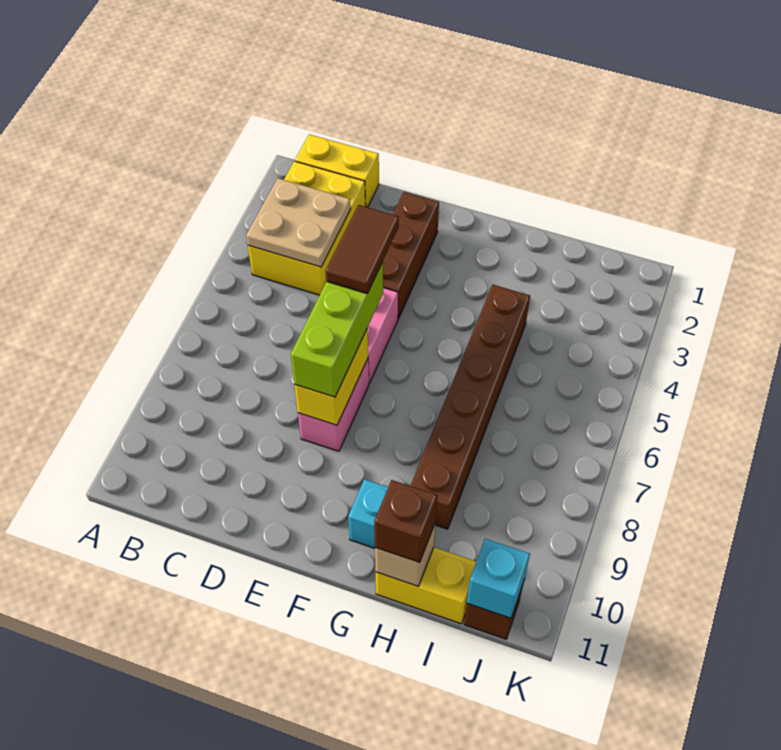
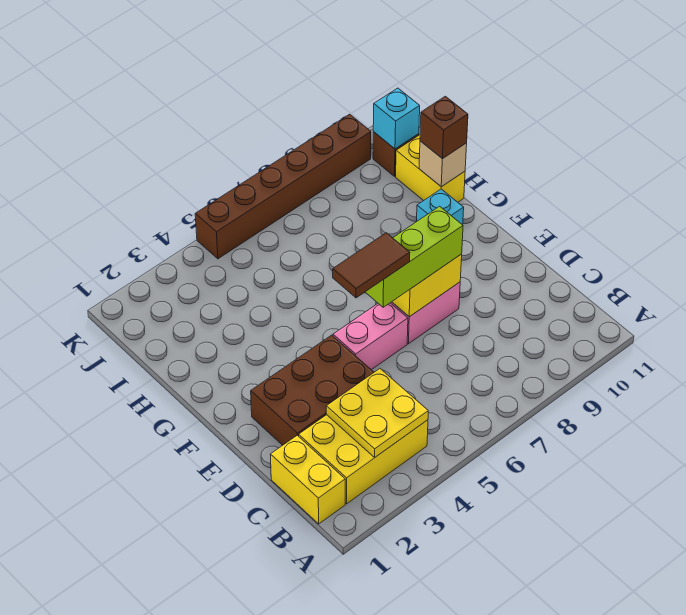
tan 2x2 plate [246,178,351,267] -> yellow 2x2 plate [326,369,428,458]
brown 1x3 brick [383,192,439,319] -> brown 2x3 brick [251,335,374,445]
brown 1x6 brick [411,285,530,529] -> brown 1x6 brick moved to [195,114,371,259]

